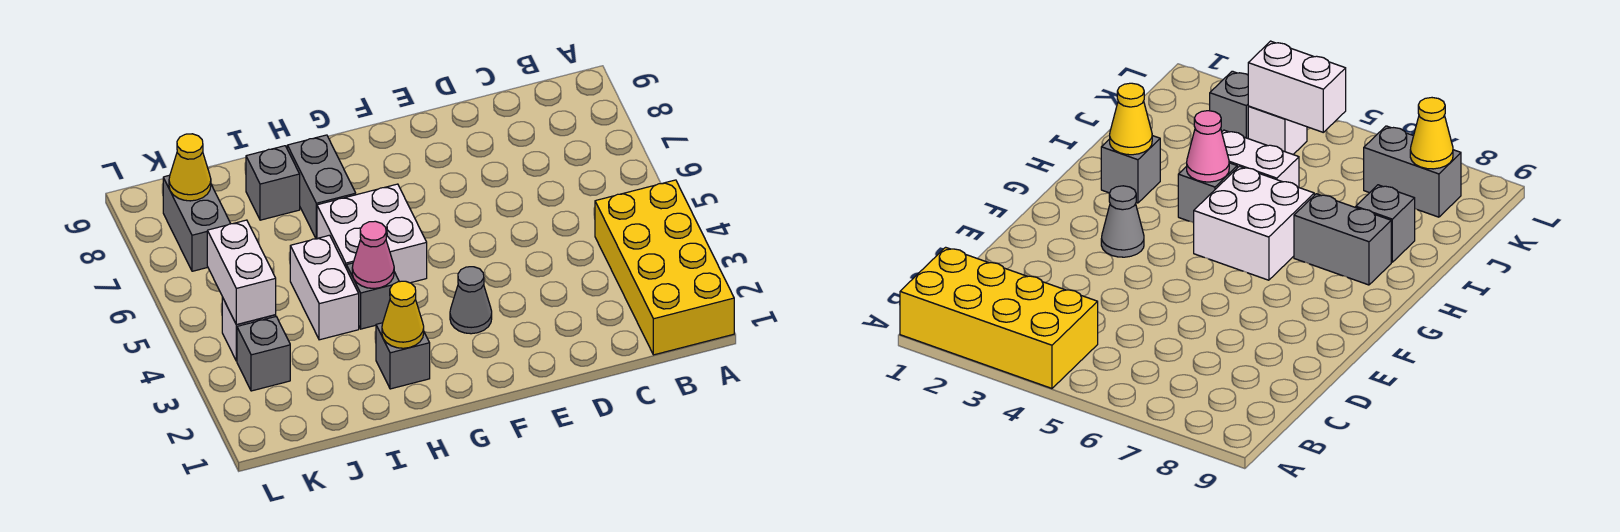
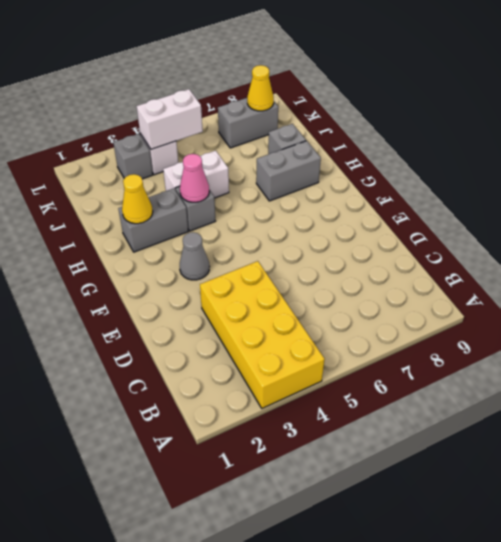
yellow 2x4 brick [595,180,734,355] -> yellow 2x4 brick turned to [200,261,325,408]
white 2x2 brick [317,184,427,283] -> none
grey 1x1 brick [376,323,430,389] -> grey 1x2 brick [118,188,188,252]

